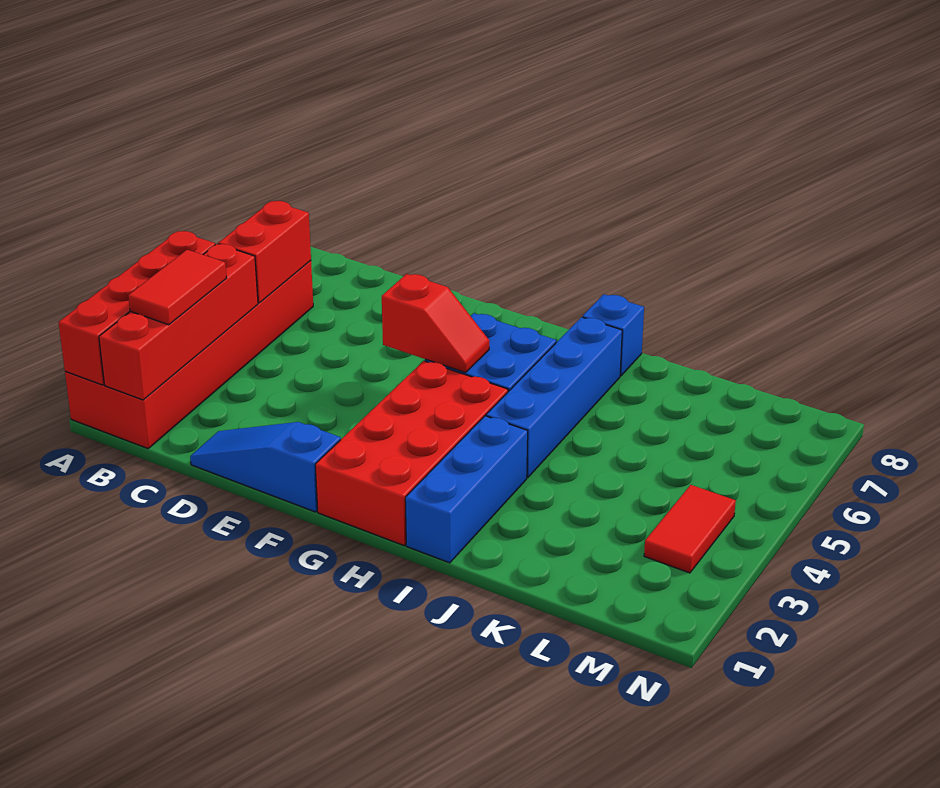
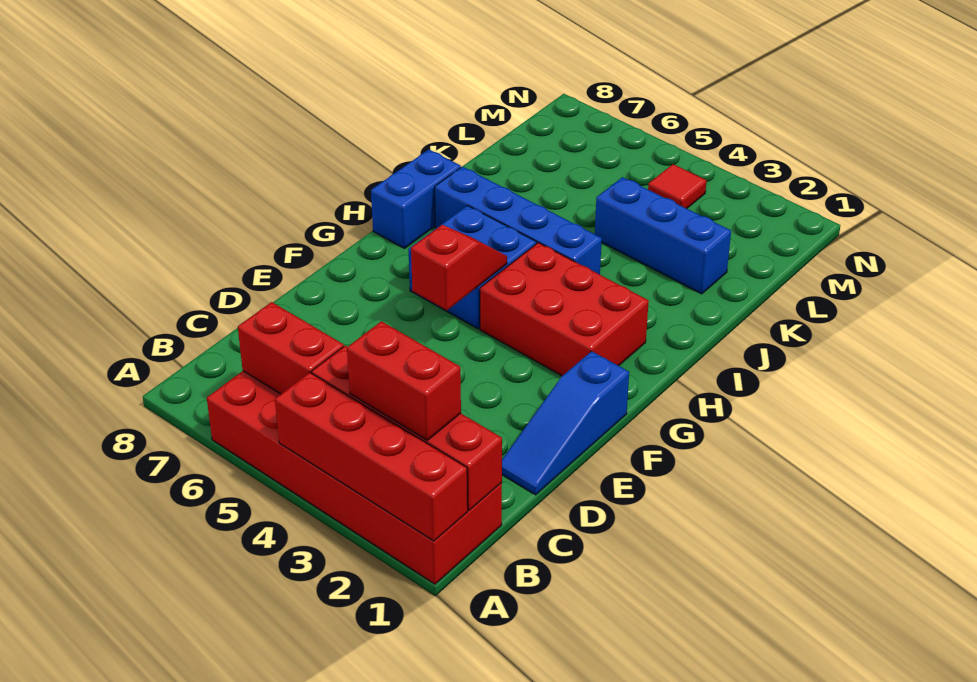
red 1x2 tile [128,250,227,325] -> red 1x2 brick [347,321,461,440]
red 2x4 brick [315,361,508,545] -> red 2x3 brick [480,243,649,376]
blue 1x3 brick [405,416,528,563] -> blue 1x3 brick moved to [595,177,731,294]
blue 1x1 brick [582,294,644,376] -> blue 1x2 brick [371,150,461,248]
red 1x2 tile [644,485,736,573] -> red 1x1 tile [648,164,706,209]

